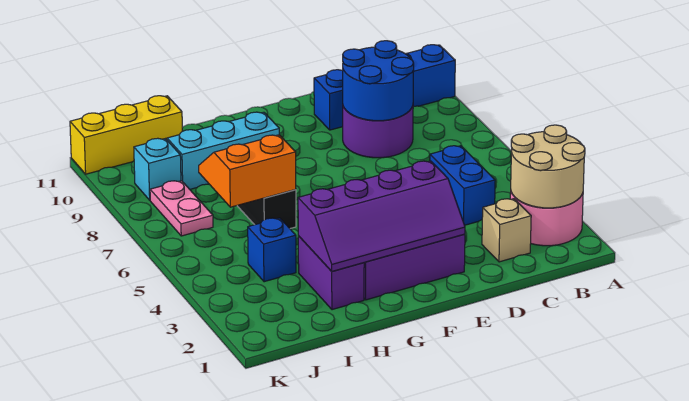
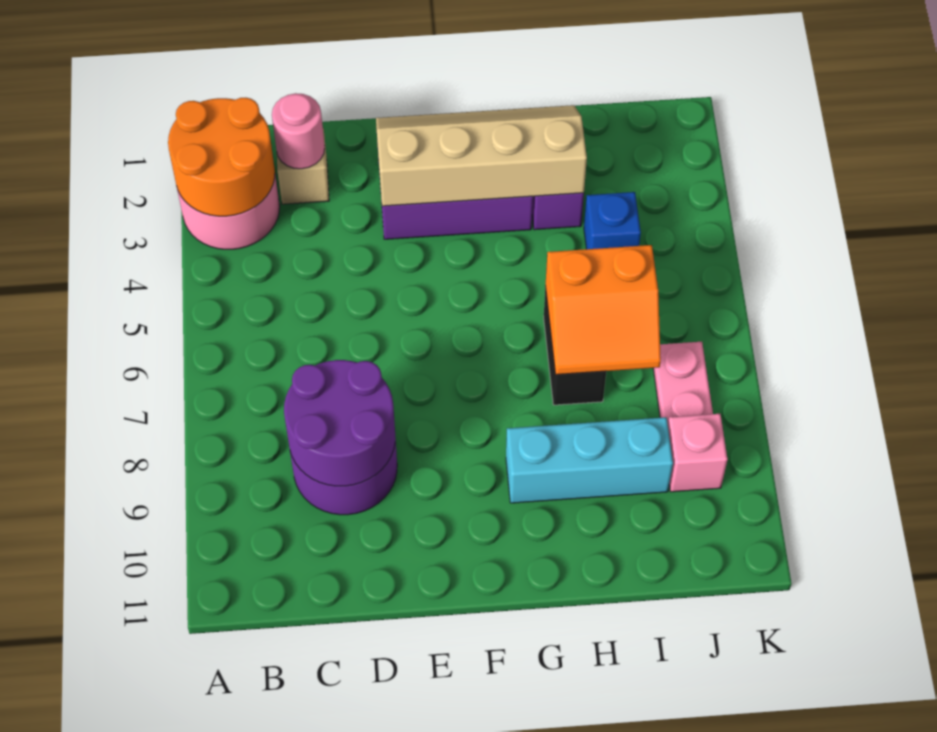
tan 2x2 round brick [511,125,585,208] -> orange 2x2 round brick [168,98,275,216]
blue 1x4 brick [314,45,455,130] -> none
none -> pink 1x1 round brick [272,93,325,169]
blue 1x2 brick [430,146,495,225] -> none
blue 2x2 round brick [343,41,414,121] -> purple 2x2 round brick [284,360,395,486]
purple 2x4 slope [298,161,465,271] -> tan 2x4 slope [376,105,587,206]
yellow 1x3 brick [70,96,182,174] -> none
cyan 1x1 brick [134,138,181,200] -> pink 1x1 brick [668,414,728,492]

